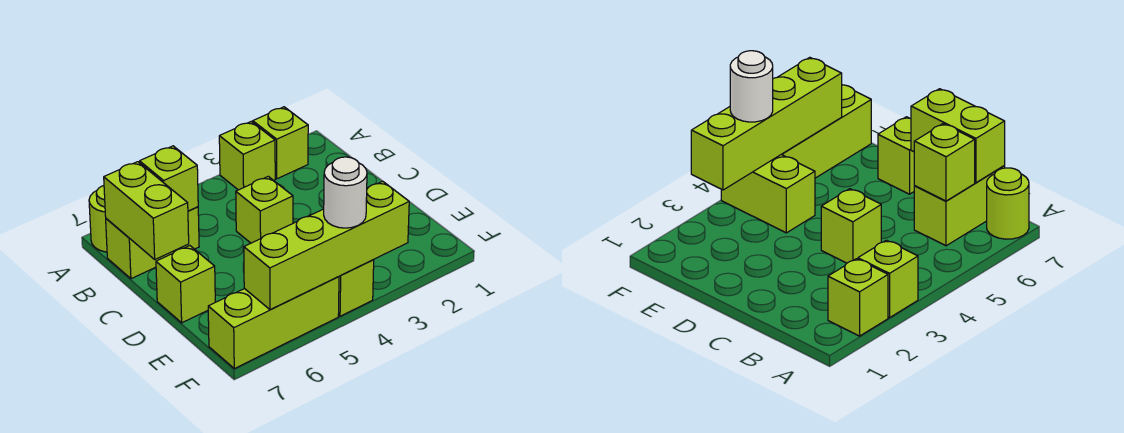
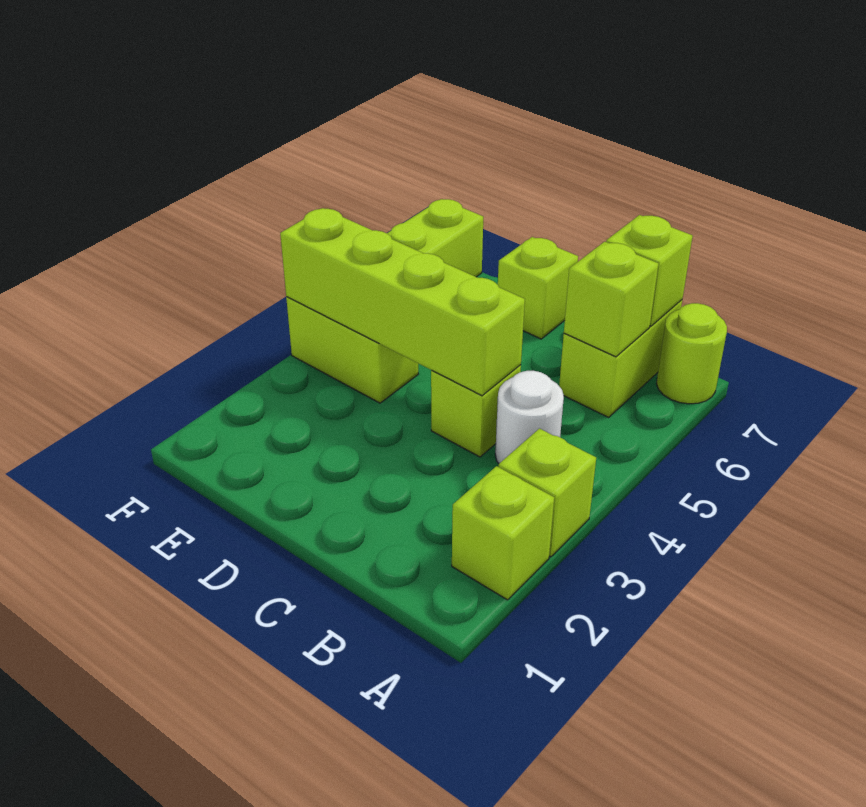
lime 1x2 brick [104,162,189,259] -> lime 1x1 brick [606,215,693,326]
lime 1x4 brick [244,181,409,310] -> lime 1x4 brick turned to [280,208,525,396]
white 1x1 round brick [324,157,367,228] -> white 1x1 round brick moved to [495,371,564,464]

